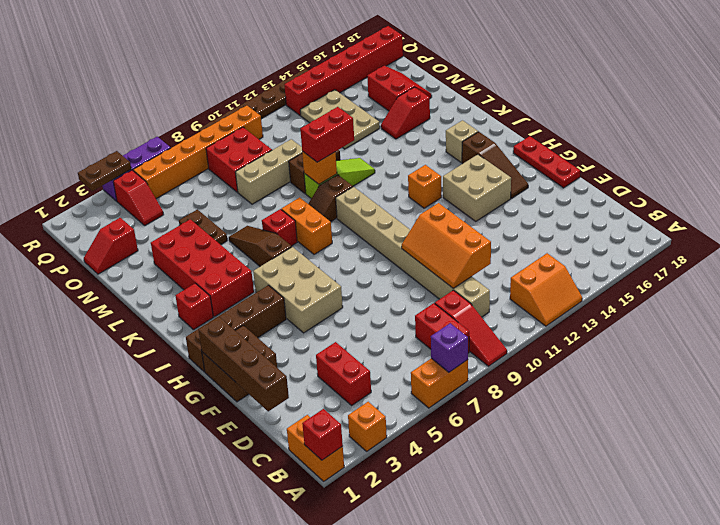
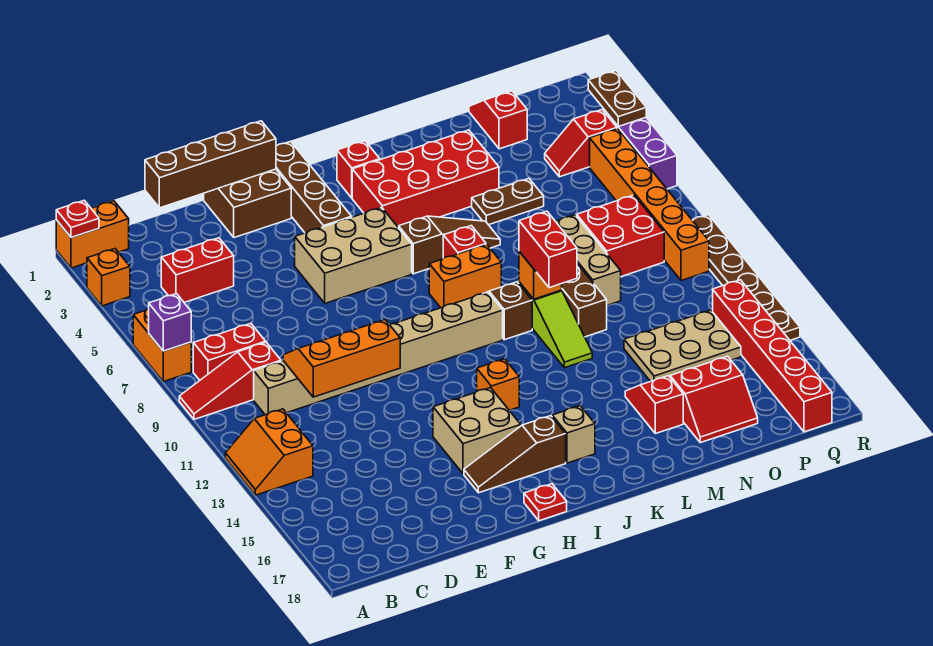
red 1x1 brick [302,409,343,460] -> red 1x1 plate [56,200,99,238]
red 1x3 plate [513,136,580,188] -> red 1x1 plate [524,484,567,521]

